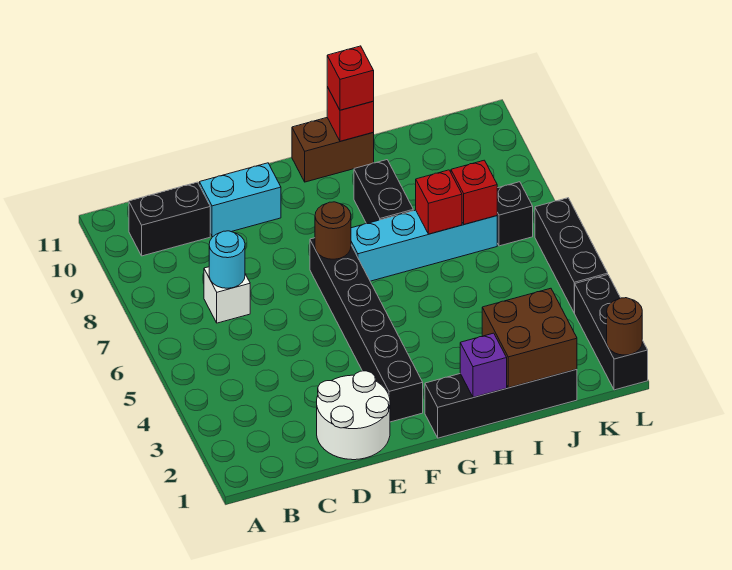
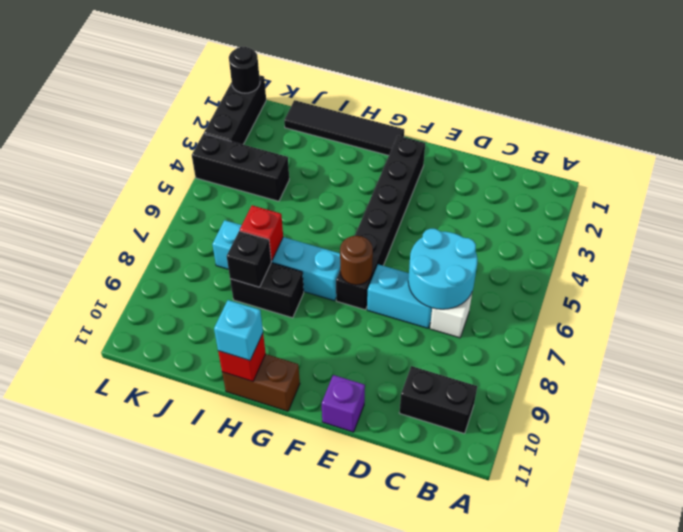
cyan 1x1 round brick [209,231,245,288] -> cyan 2x2 round brick [408,229,478,309]
white 2x2 round brick [317,371,390,460] -> none
cyan 1x2 brick [199,163,281,237] -> cyan 1x2 brick moved to [367,264,432,328]
black 1x4 brick [425,369,577,438] -> black 1x4 tile [284,100,404,155]
purple 1x1 brick [460,333,507,398] -> purple 1x1 brick moved to [322,375,365,432]
black 1x2 brick [354,160,413,224] -> black 1x2 brick turned to [230,263,304,318]
red 1x1 brick [327,46,374,110] -> cyan 1x1 brick [214,300,263,361]
brown 2x2 brick [482,288,577,388] -> none
red 1x1 brick [451,160,497,224] -> none
black 1x1 brick [497,182,533,246] -> black 1x1 brick moved to [227,231,271,287]
brown 1x1 round brick [607,298,642,355] -> black 1x1 round brick [229,47,260,93]
black 1x3 brick [535,198,608,313] -> black 1x3 brick turned to [192,134,289,201]

